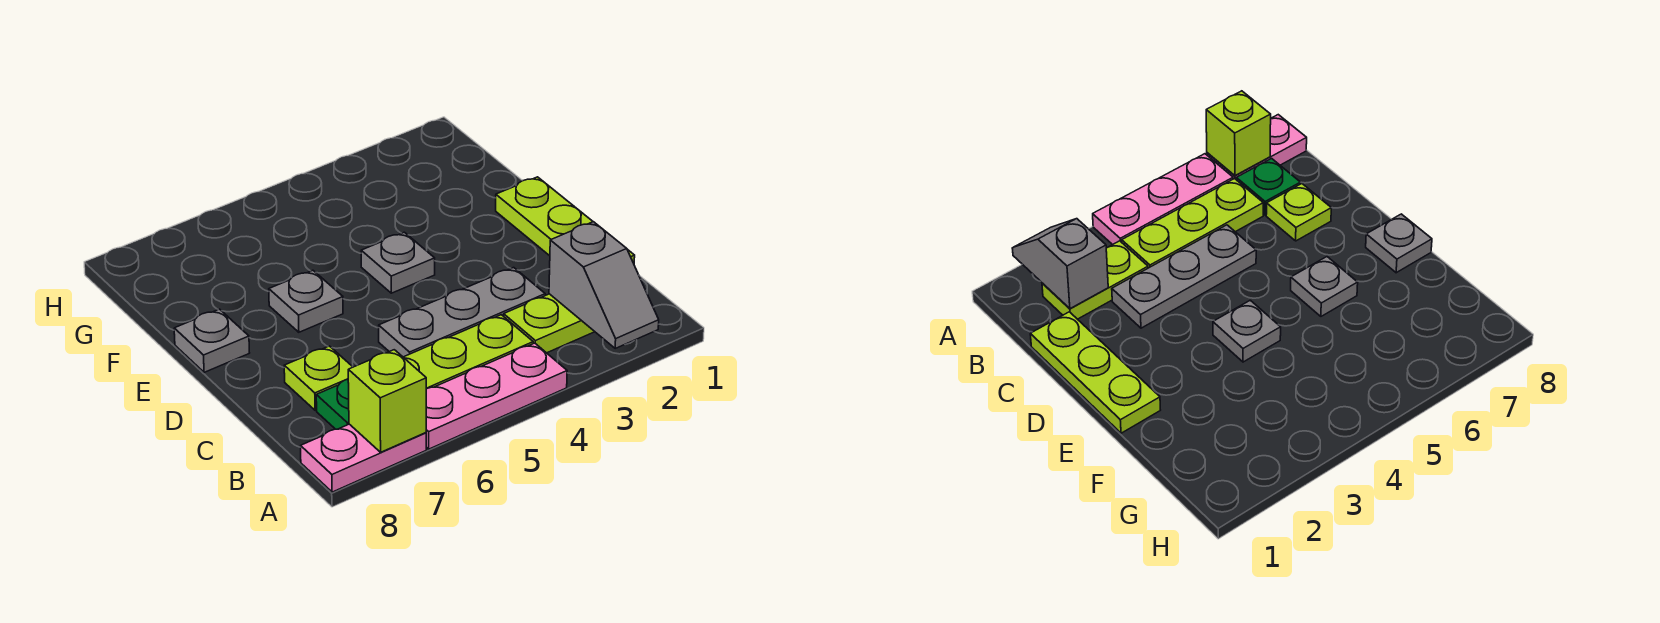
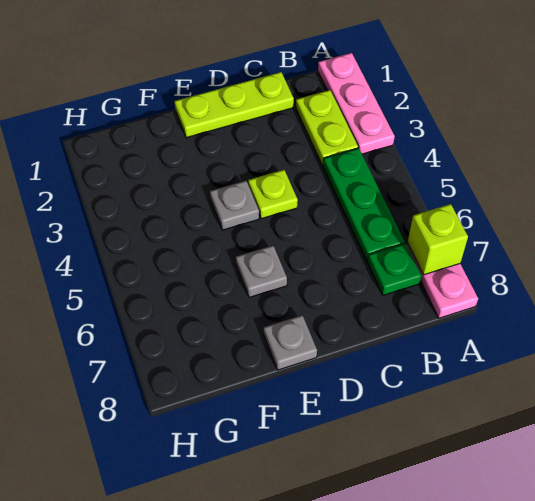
grey 1x2 slope [549,222,659,348] -> none
pink 1x3 plate [426,343,567,449] -> pink 1x3 plate moved to [318,53,395,154]
lime 1x3 plate [403,315,533,389] -> green 1x3 plate [323,148,405,261]
grey 1x3 plate [379,268,545,357] -> none
lime 1x1 plate [284,346,352,410] -> lime 1x1 plate moved to [248,170,298,219]

